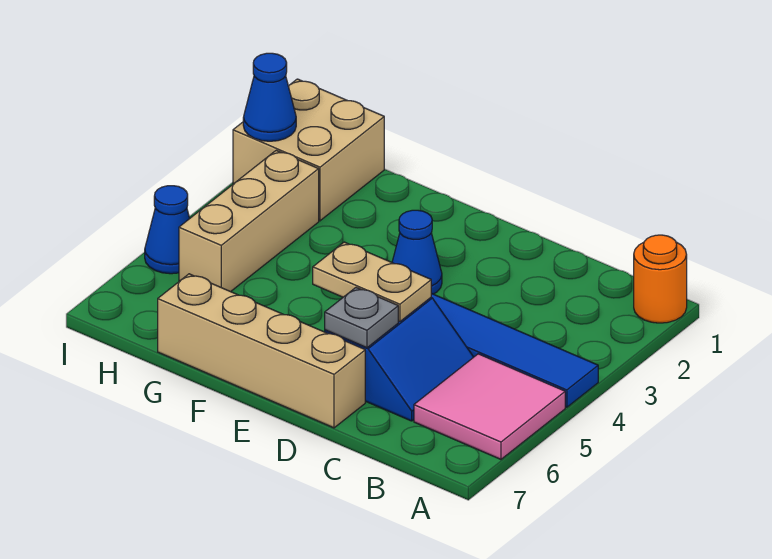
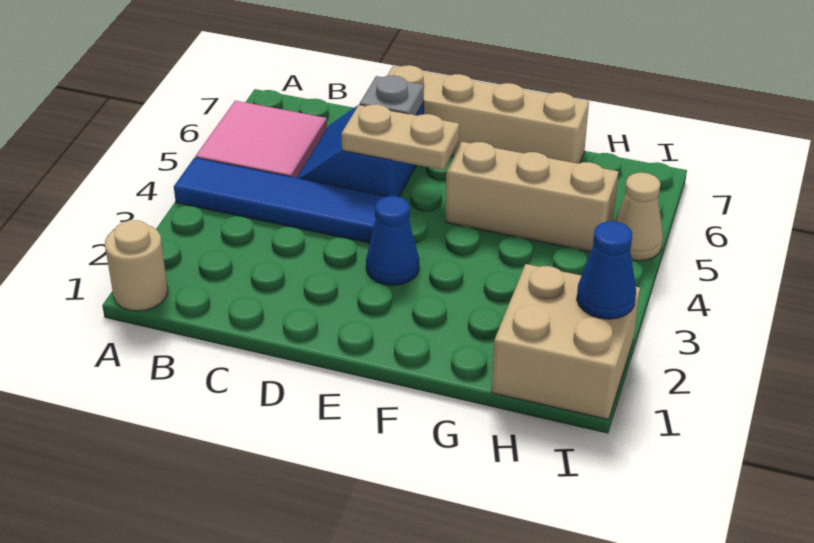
orange 1x1 round brick [634,235,687,323] -> tan 1x1 round brick [105,220,168,311]
tan 1x3 brick [179,150,319,292] -> tan 1x3 brick turned to [445,142,619,252]
blue 1x1 cone [145,186,190,274] -> tan 1x1 cone [615,173,663,261]

